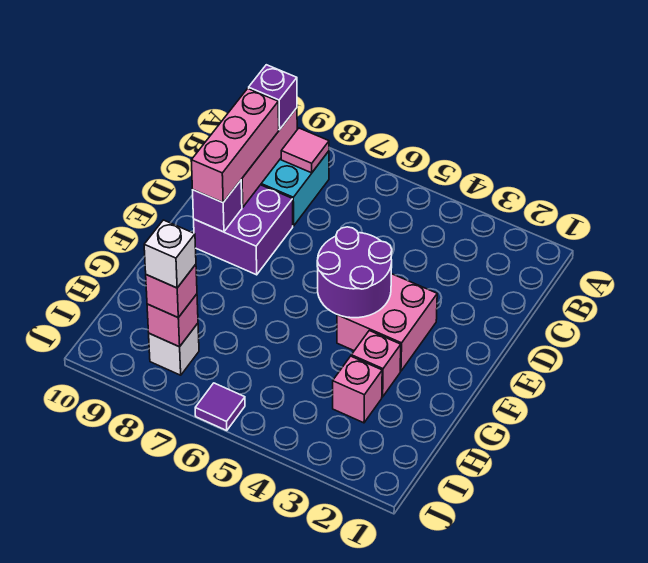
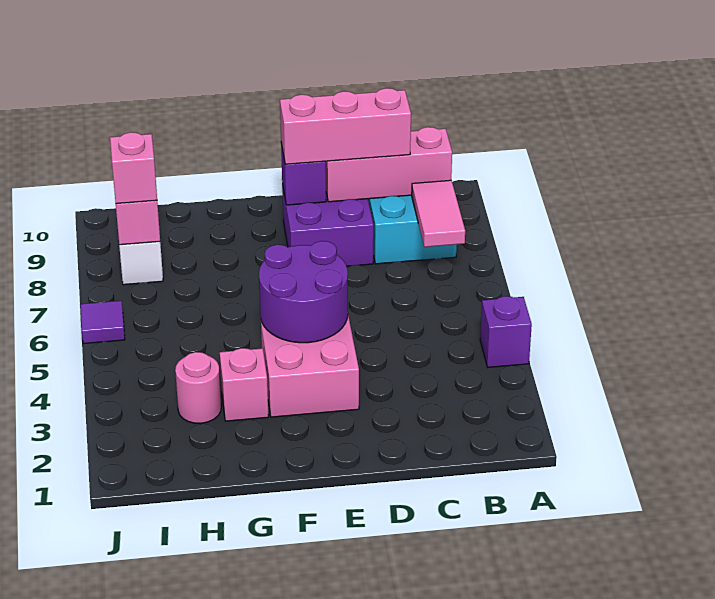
pink 1x1 tile [281,128,329,173] -> pink 1x2 tile [412,180,465,247]
purple 1x1 brick [249,65,297,130] -> purple 1x1 brick moved to [480,296,532,367]
pink 1x1 brick [333,356,382,423] -> pink 1x1 round brick [175,352,221,423]
white 1x1 brick [144,220,196,288] -> none

